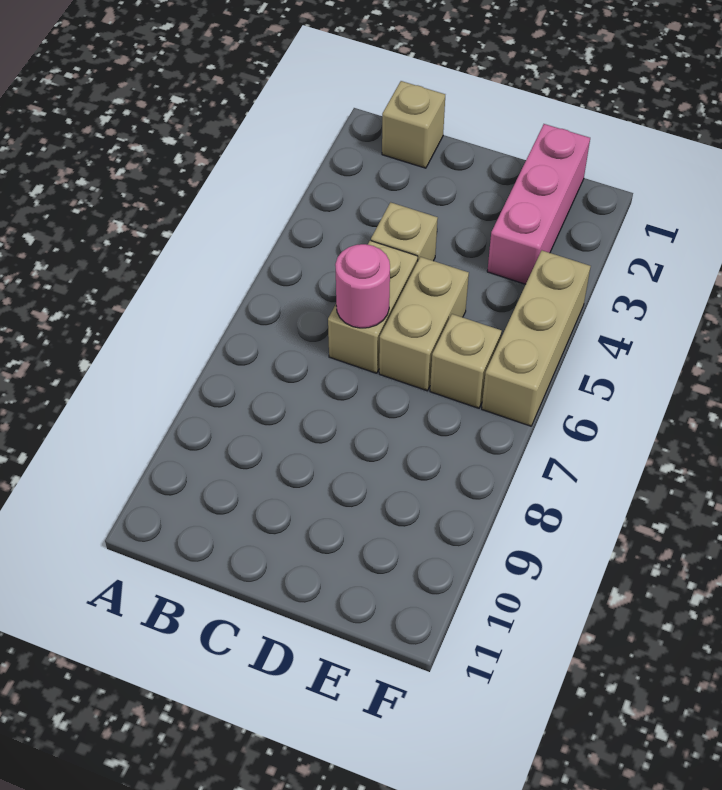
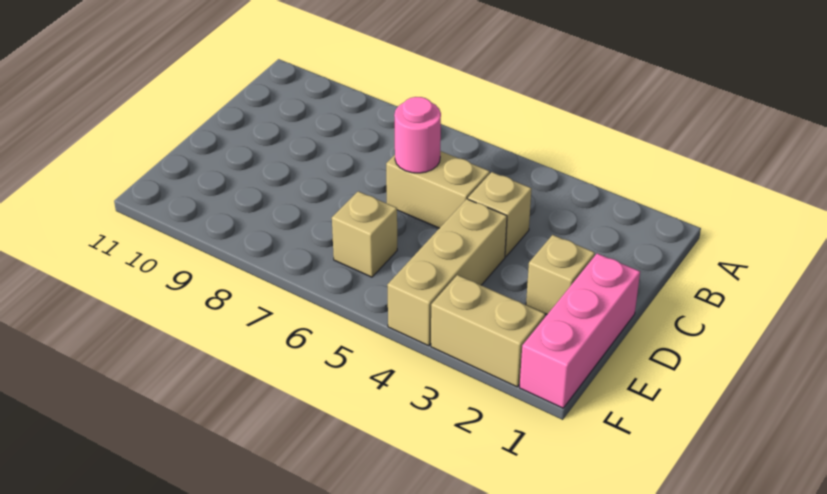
tan 1x1 brick [382,81,445,168] -> tan 1x1 brick moved to [526,235,595,314]
tan 1x2 brick [379,257,469,391] -> tan 1x2 brick moved to [431,275,545,387]
pink 1x3 brick [487,124,590,284] -> pink 1x3 brick turned to [520,254,640,408]
tan 1x3 brick [482,251,591,426] -> tan 1x3 brick turned to [387,199,507,346]

